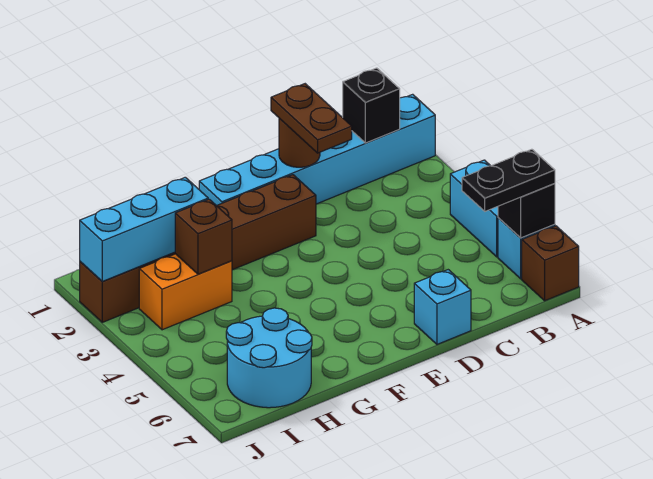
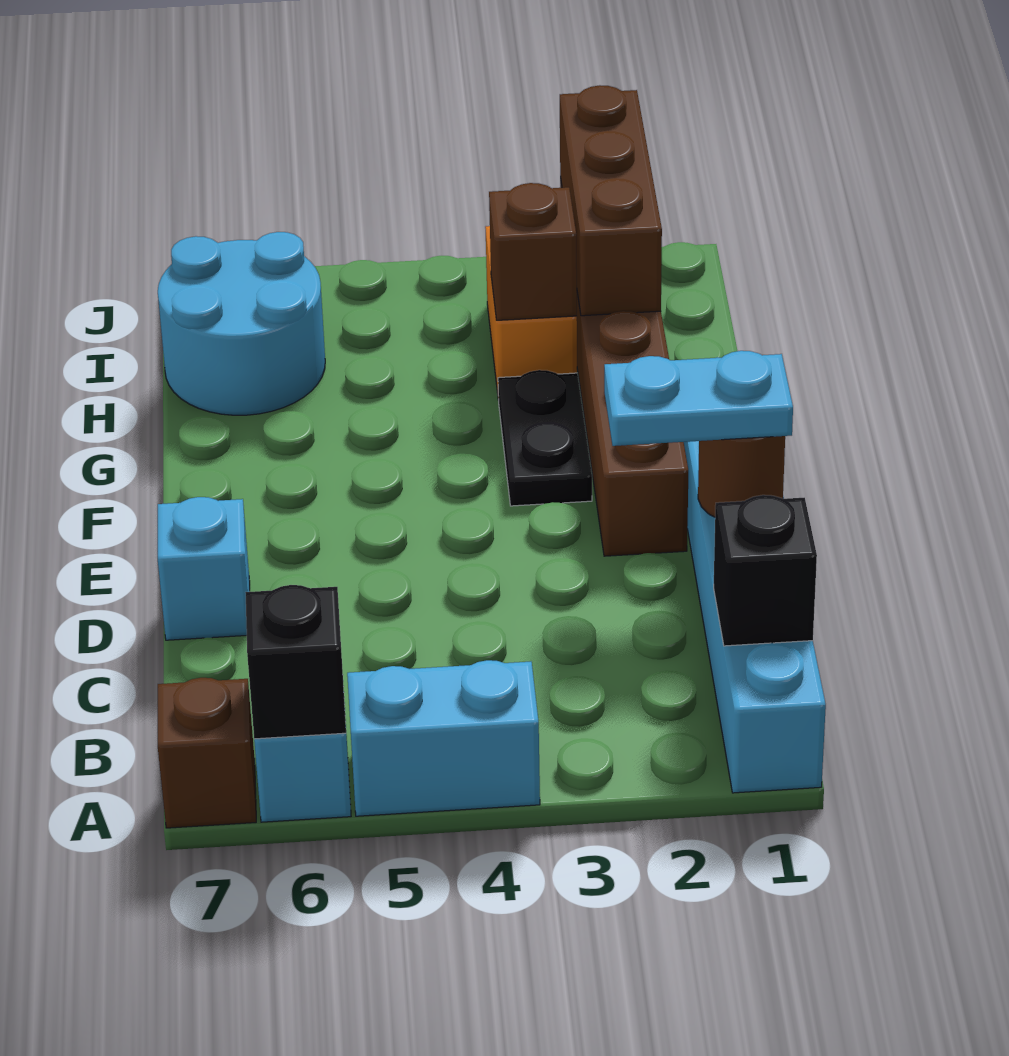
black 1x2 plate [462,149,555,211] -> black 1x2 plate moved to [498,370,592,506]
brown 1x2 plate [271,84,352,153] -> cyan 1x2 plate [604,351,793,446]
cyan 1x3 brick [80,177,208,281] -> brown 1x3 brick [560,85,662,316]

